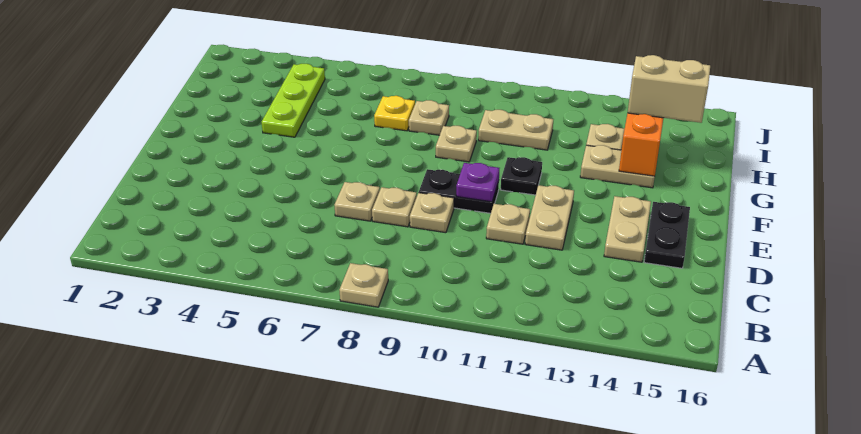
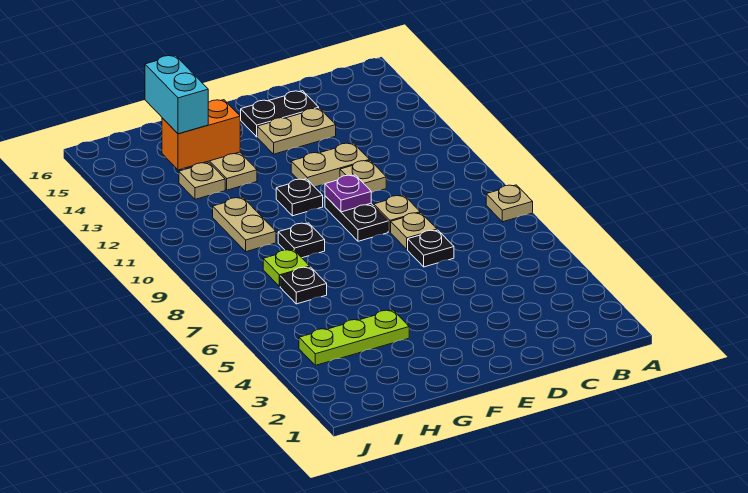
tan 1x1 plate [335,182,380,221] -> black 1x1 plate [408,230,454,267]
tan 1x1 plate [436,126,477,162] -> black 1x1 plate [278,223,325,258]
yellow 1x1 plate [374,96,415,131] -> black 1x1 plate [280,267,327,304]
tan 1x1 plate [409,100,449,135] -> lime 1x1 plate [263,250,310,287]
tan 1x2 brick [628,55,710,123] -> cyan 1x2 brick [145,55,208,134]

